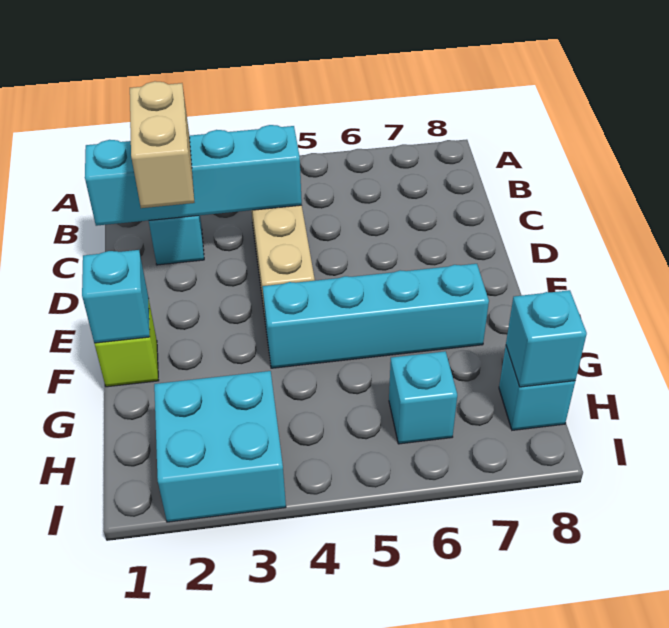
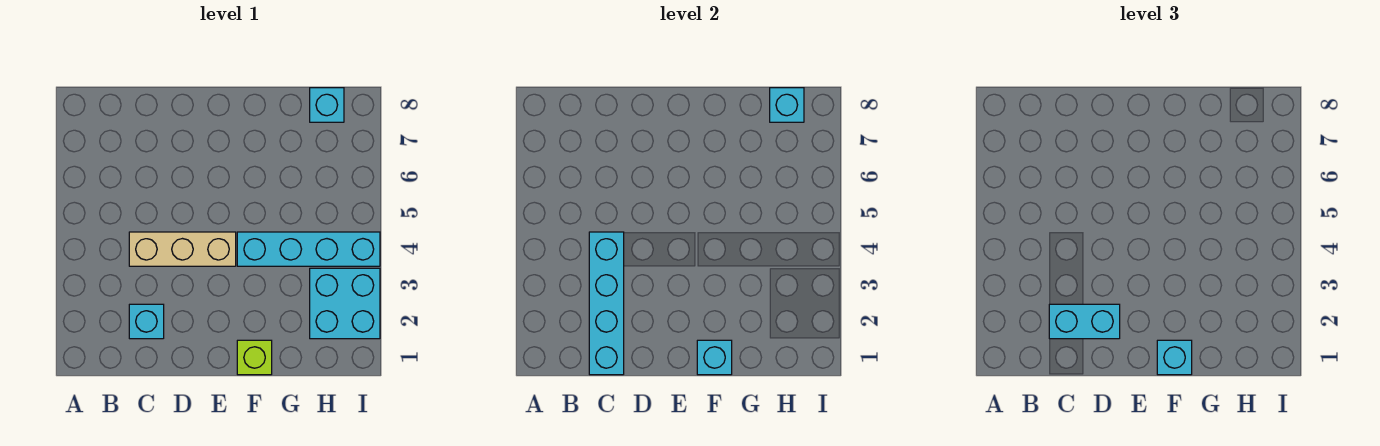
tan 1x2 brick [130,81,194,208] -> cyan 1x2 brick [1049,304,1120,339]
cyan 1x4 brick [263,264,489,368] -> cyan 1x4 brick turned to [237,232,380,266]
cyan 1x1 brick [389,351,457,444] -> cyan 1x1 brick moved to [1157,340,1192,375]

